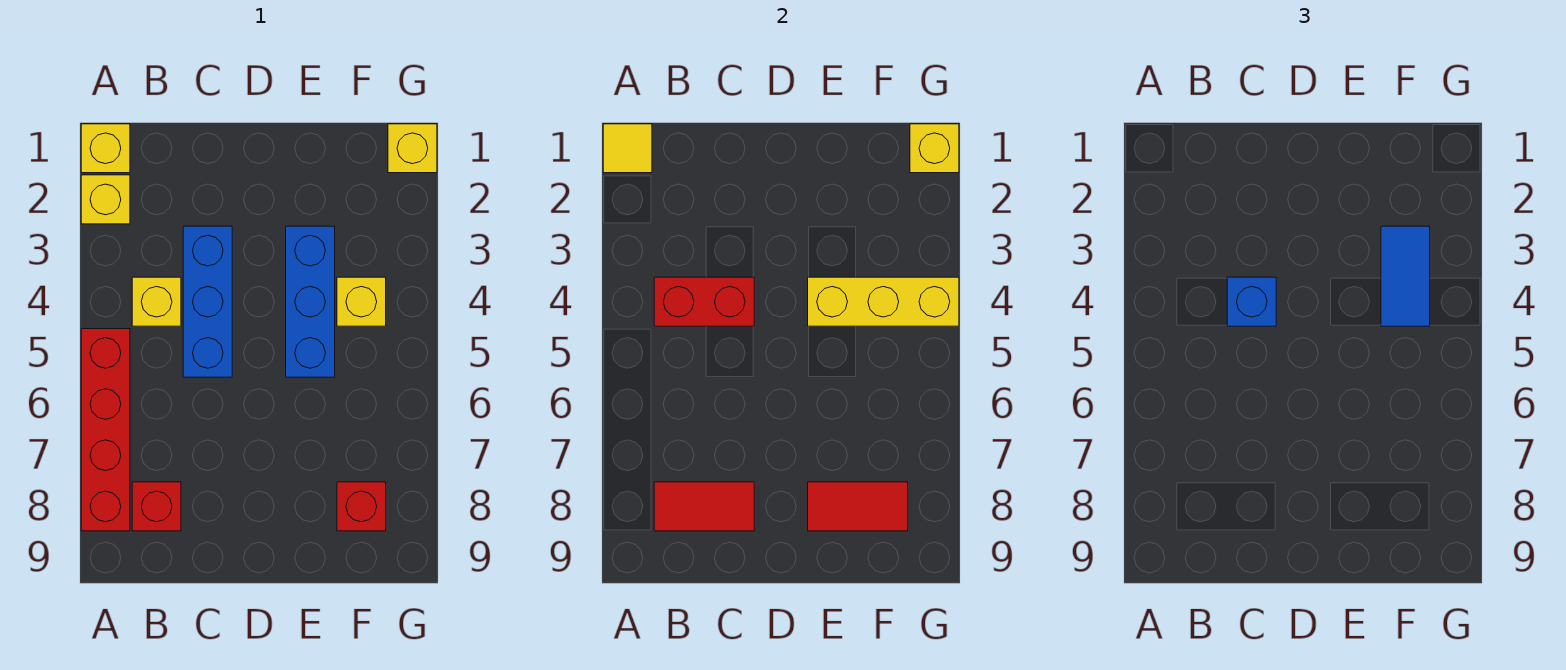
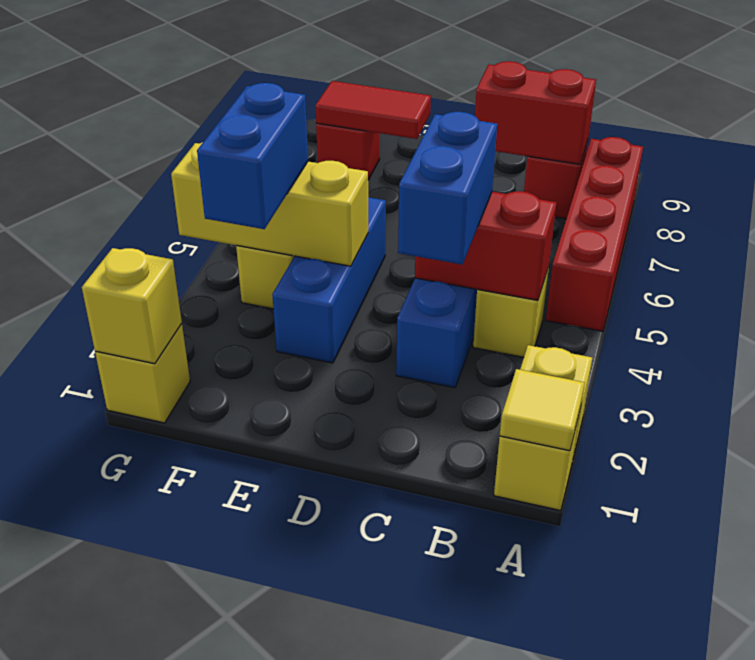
red 1x2 tile [654,482,754,531] -> red 1x2 brick [475,61,596,164]
blue 1x1 brick [1227,277,1276,326] -> blue 1x2 brick [398,112,497,264]
blue 1x2 tile [1381,226,1430,326] -> blue 1x2 brick [197,83,308,229]

